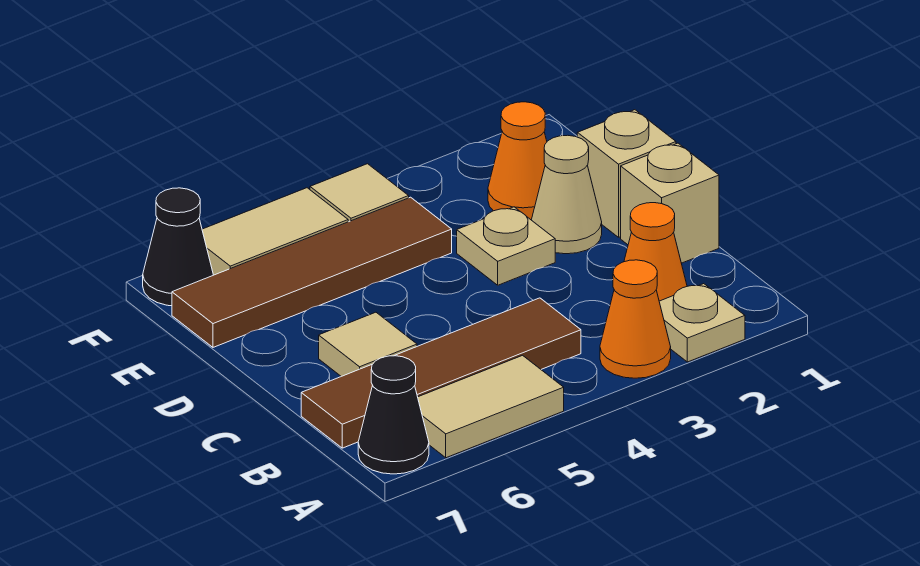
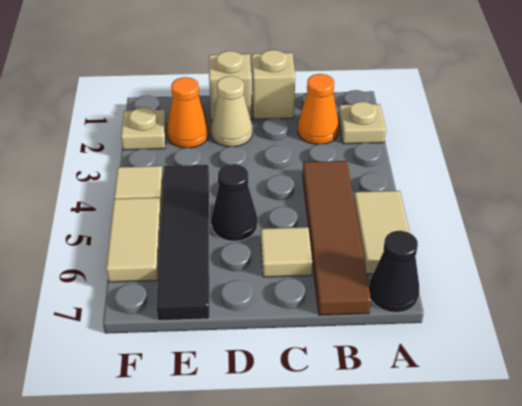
orange 1x1 cone [600,260,671,378] -> none
tan 1x1 plate [457,207,555,285] -> tan 1x1 plate moved to [121,107,166,150]
brown 1x4 tile [172,197,452,347] -> black 1x4 tile [156,165,209,321]
black 1x1 cone [143,188,213,306] -> black 1x1 cone moved to [211,164,258,241]

